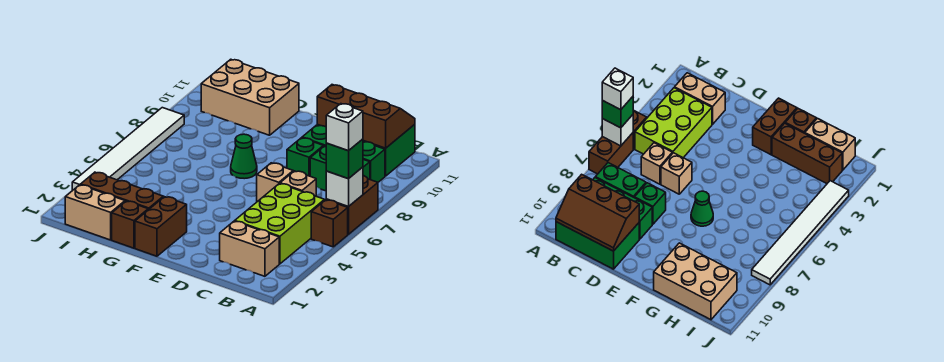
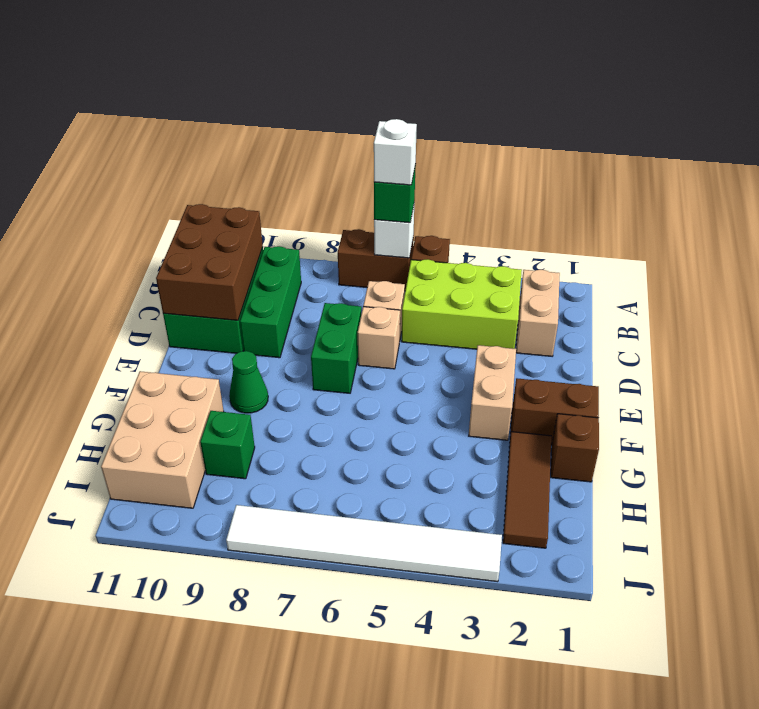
green 1x2 brick [310,146,370,191] -> green 1x2 brick moved to [311,303,361,393]
brown 2x3 slope [317,85,415,148] -> brown 2x3 brick [156,204,263,320]
green 1x1 brick [287,138,323,176] -> green 1x1 brick moved to [200,411,255,479]
green 1x1 cone [231,134,257,179] -> green 1x1 cone moved to [229,351,268,413]
brown 1x3 brick [80,172,163,210] -> brown 1x3 tile [503,432,551,548]
tan 1x2 brick [65,185,125,240] -> tan 1x2 brick moved to [469,345,516,440]

